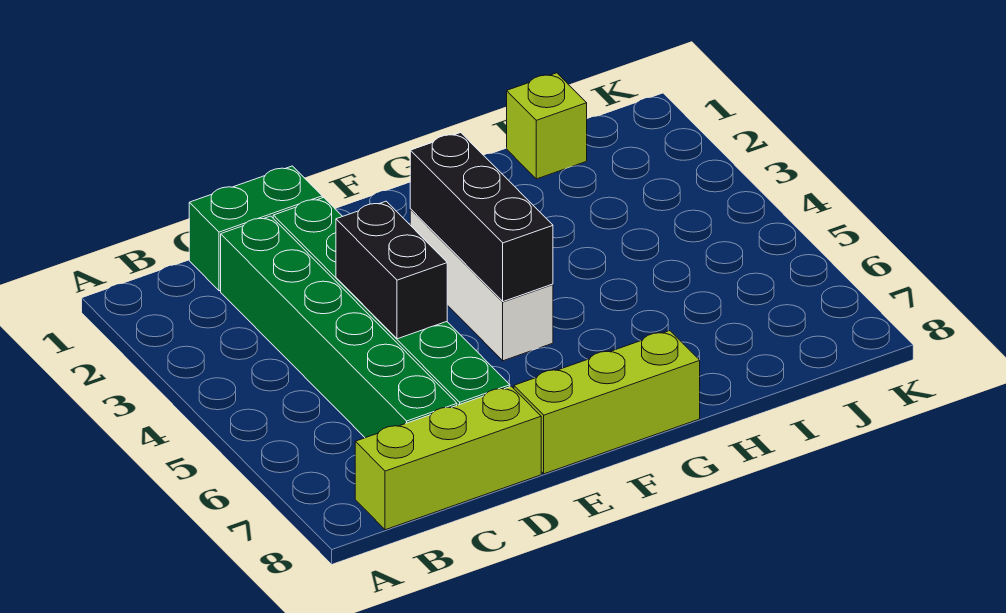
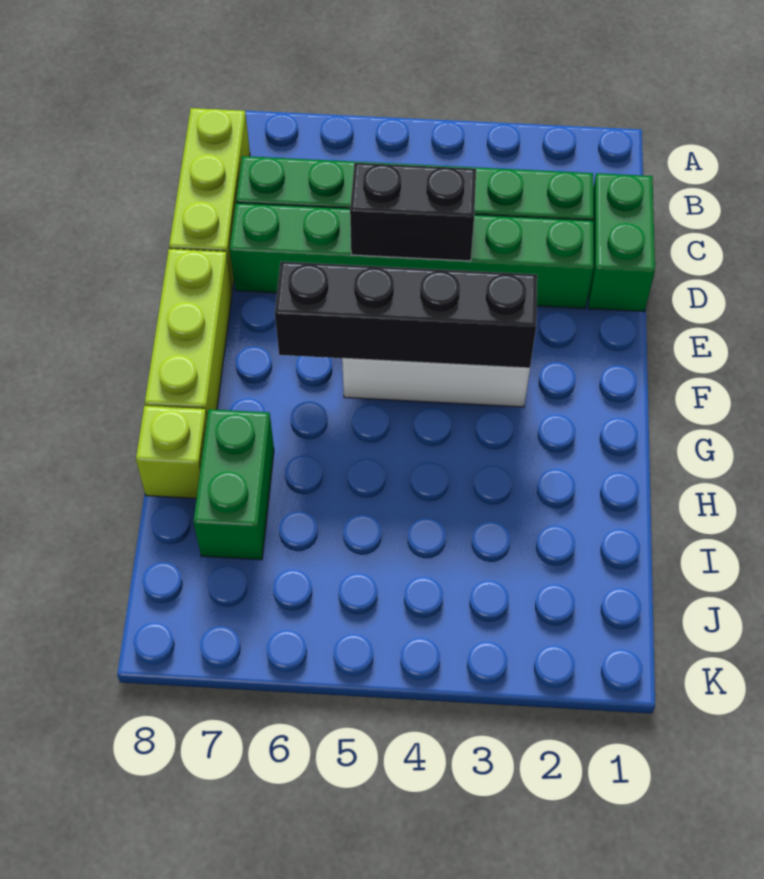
black 1x3 brick [410,133,553,301] -> black 1x4 brick [275,262,537,368]
none -> green 1x2 brick [193,409,274,560]
lime 1x1 brick [507,73,587,179] -> lime 1x1 brick moved to [136,406,207,498]

